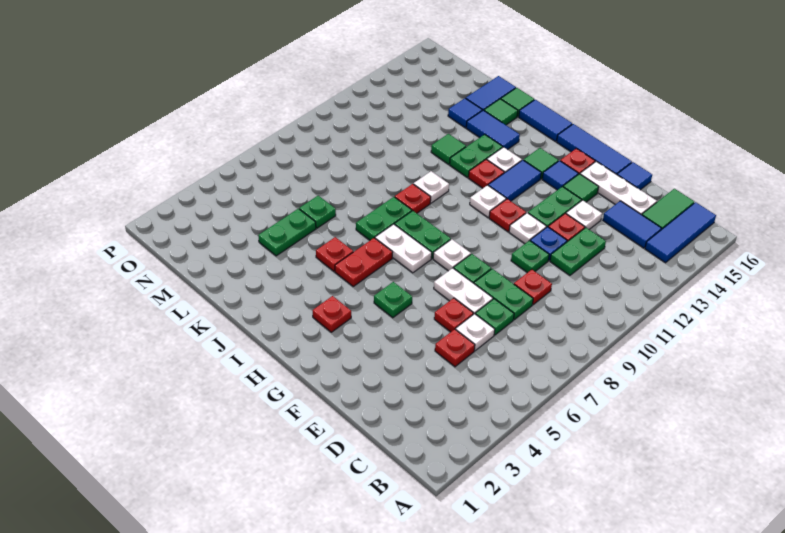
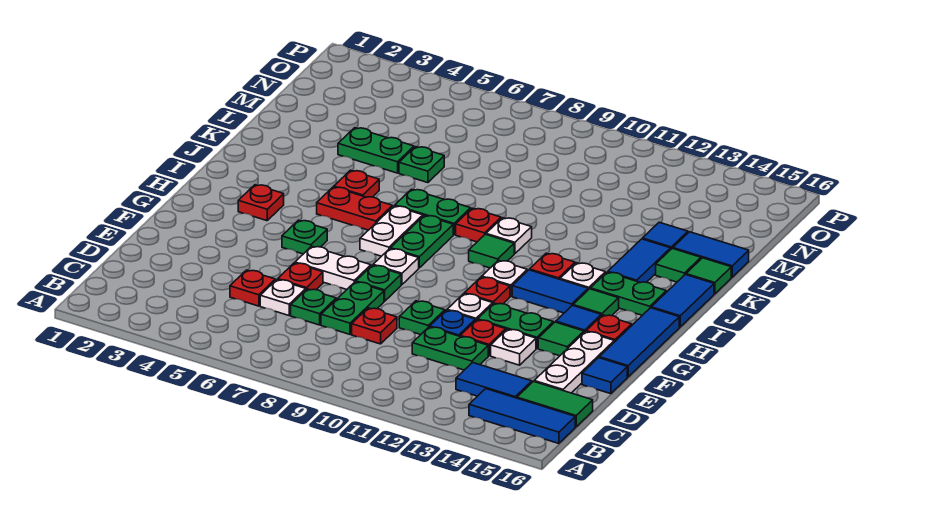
blue 1x2 tile [603,201,661,248] -> blue 1x2 tile turned to [456,363,532,398]
white 1x2 plate [434,268,493,314] -> white 1x2 plate turned to [295,246,371,289]
green 1x2 plate [450,134,503,177] -> green 1x2 plate moved to [590,272,666,315]
green 1x1 tile [431,134,466,164] -> green 1x1 tile moved to [469,234,514,268]

